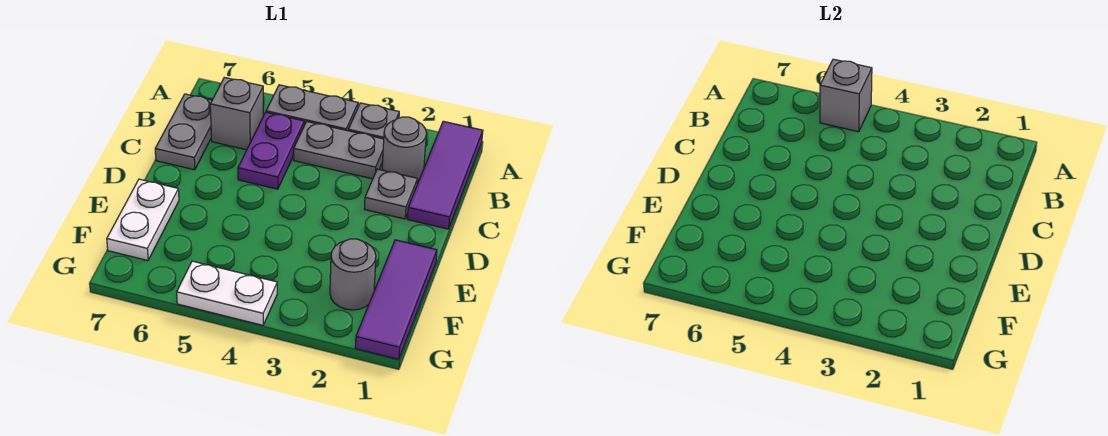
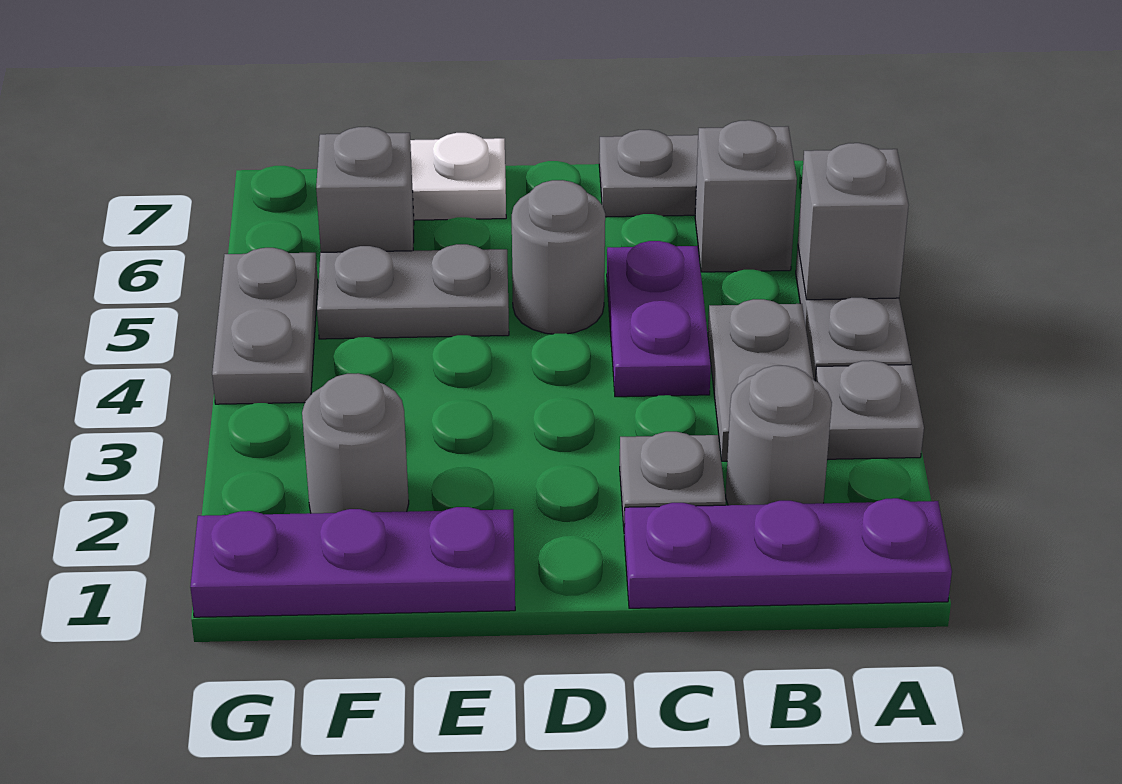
purple 1x3 tile [407,121,483,229] -> purple 1x3 plate [624,498,952,608]
purple 1x2 plate [238,112,304,189] -> purple 1x2 plate turned to [607,241,711,397]
none -> grey 1x1 round brick [512,180,605,334]
purple 1x3 tile [355,240,437,359] -> purple 1x3 plate [190,507,515,617]
none -> grey 1x2 plate [317,244,509,339]
none -> grey 1x1 brick [316,127,414,252]
white 1x2 plate [177,261,277,325] -> grey 1x2 plate [212,248,318,404]

